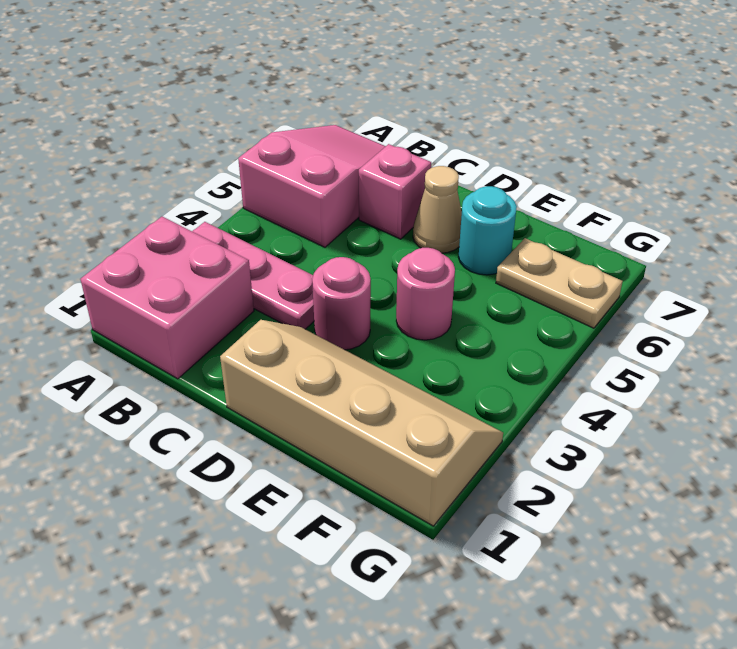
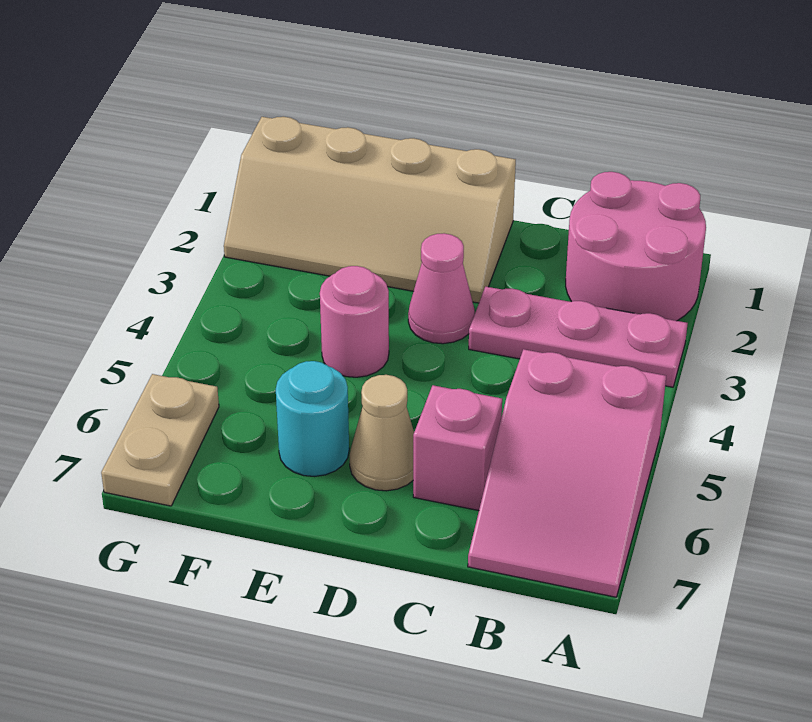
pink 2x2 brick [80,217,254,379] -> pink 2x2 round brick [566,172,706,321]
pink 1x1 round brick [312,257,371,350] -> pink 1x1 cone [408,233,475,344]
tan 1x2 plate [496,238,623,328] -> tan 1x2 plate turned to [101,374,219,506]

